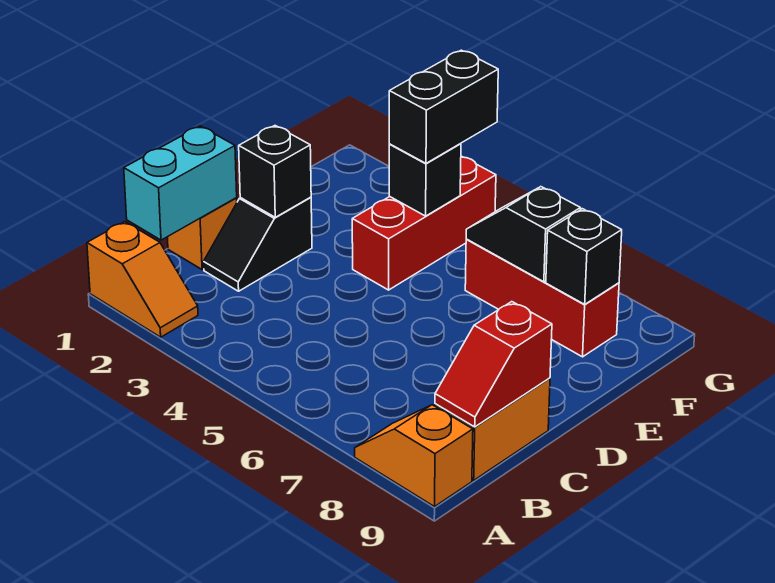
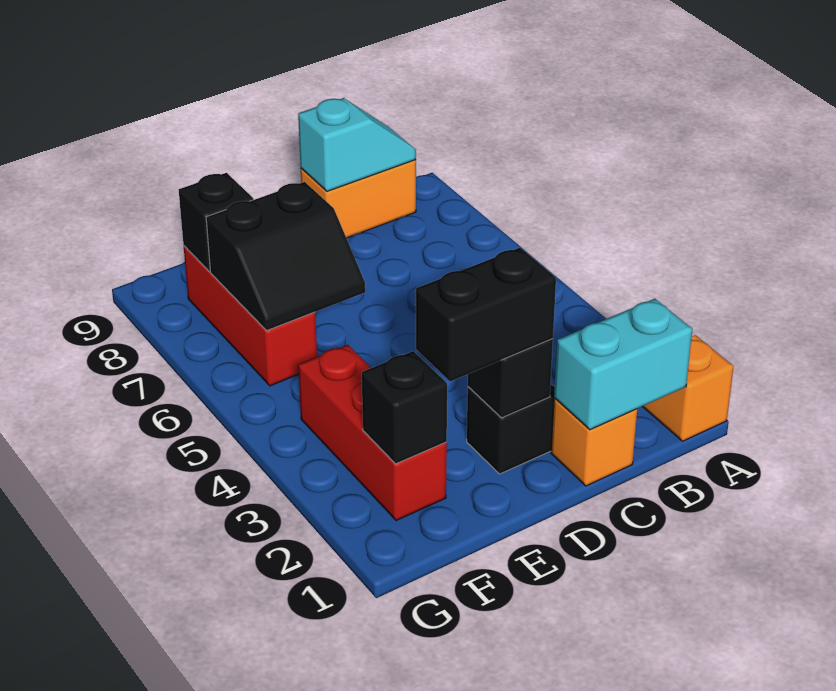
orange 1x2 slope [355,405,473,507] -> none
red 1x2 slope [435,302,552,427] -> cyan 1x2 slope [298,98,416,191]
red 1x3 brick [352,156,496,290] -> red 1x3 brick turned to [298,345,447,521]
black 1x1 brick [389,144,461,216] -> black 1x1 brick moved to [362,351,447,464]
black 1x2 brick [389,50,498,163] -> black 1x2 brick moved to [416,248,556,381]
black 1x2 slope [466,187,581,282] -> black 2x2 slope [206,182,365,330]

